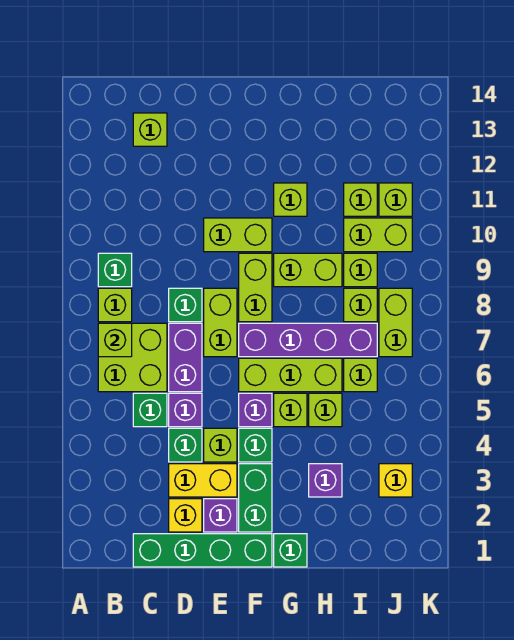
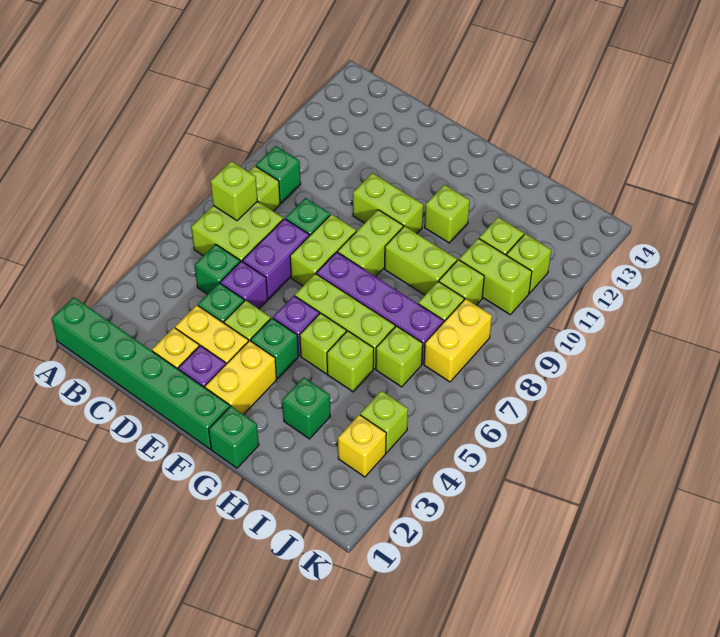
green 1x4 brick [133,534,272,567] -> green 1x6 brick [51,297,230,449]
lime 1x1 brick [133,113,167,146] -> lime 1x1 brick moved to [360,391,408,453]
green 1x2 brick [239,464,272,532] -> yellow 1x2 brick [205,341,277,415]
purple 1x1 brick [309,464,342,497] -> green 1x1 brick [282,377,330,439]
lime 1x2 brick [379,288,412,357] -> yellow 1x2 brick [424,299,492,382]

